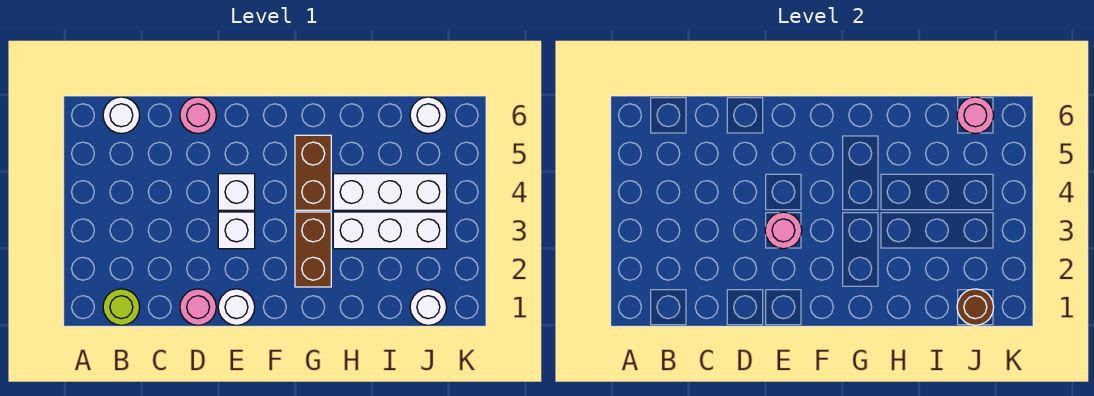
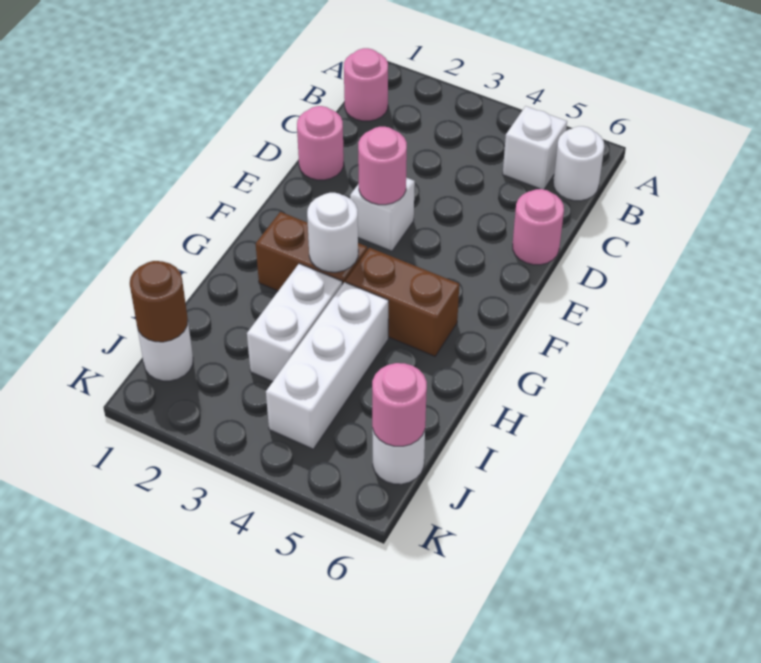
lime 1x1 round brick [103,289,140,325] -> pink 1x1 round brick [344,48,388,121]
white 1x1 round brick [218,289,255,325] -> white 1x1 round brick moved to [307,193,358,272]
white 1x1 brick [218,174,255,210] -> white 1x1 brick moved to [503,106,567,189]
white 1x3 brick [333,212,447,249] -> white 1x2 brick [247,264,342,382]

